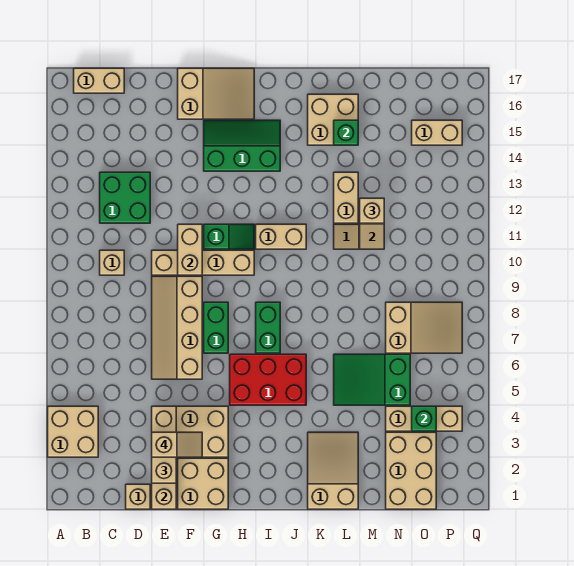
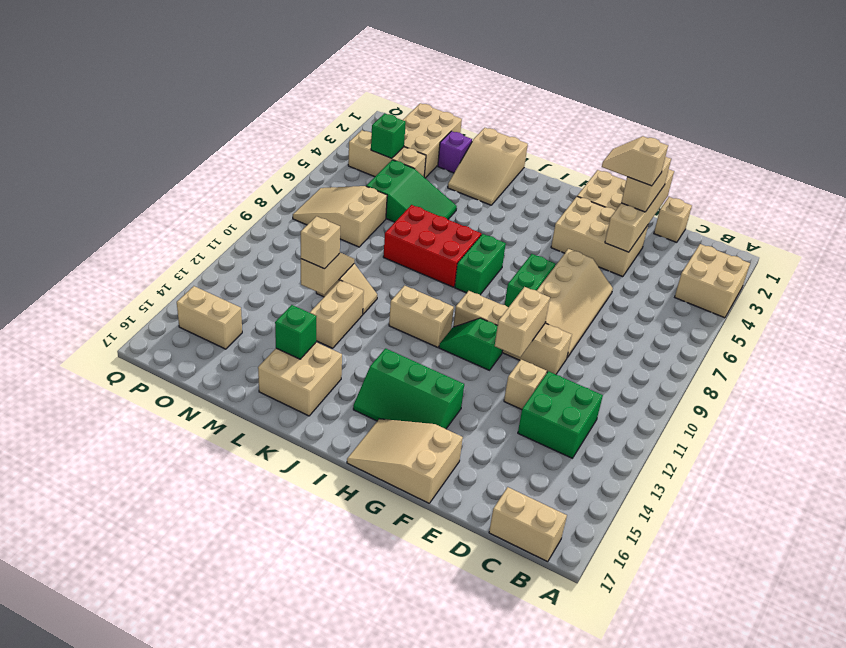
tan 1x1 brick [100,250,124,275] -> tan 1x1 brick moved to [504,360,547,410]
red 2x3 brick [230,354,306,405] -> red 2x3 brick moved to [383,205,481,287]
none -> purple 1x1 brick [438,131,472,173]

